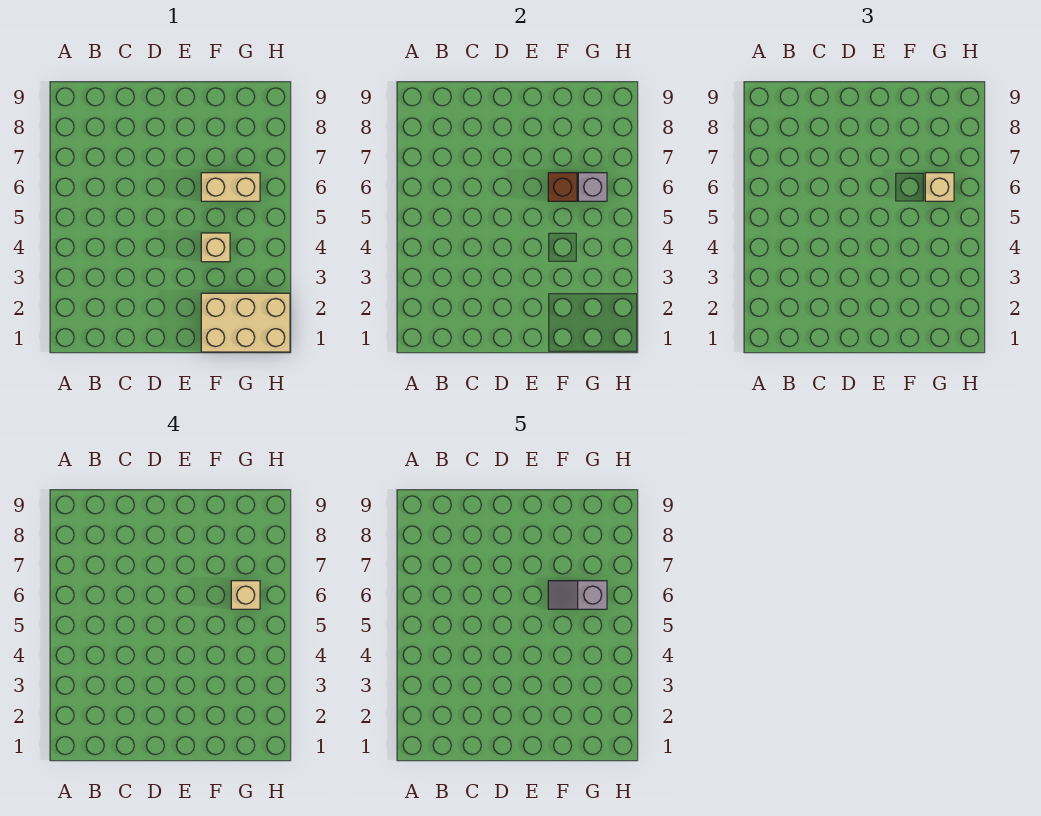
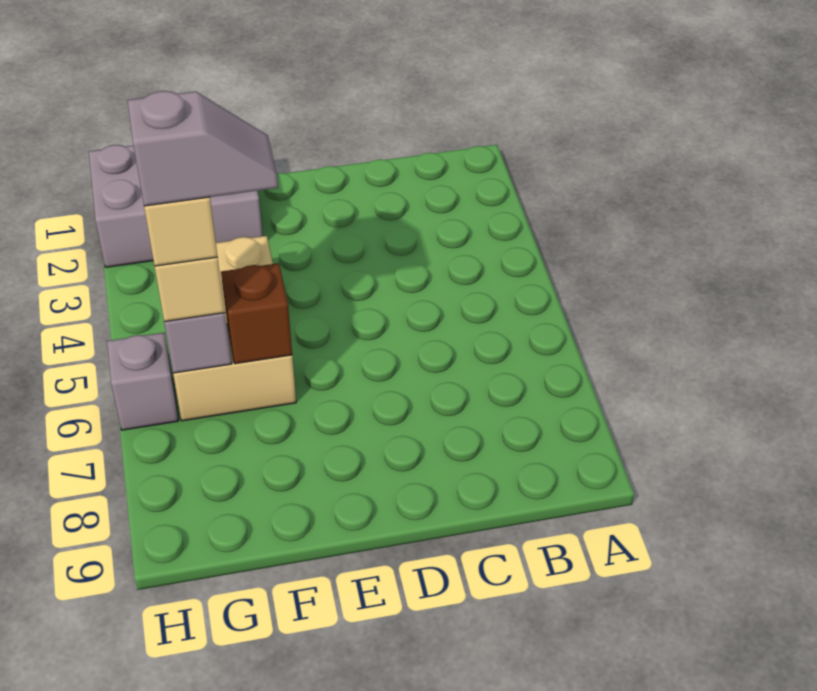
tan 2x3 brick [201,293,290,352] -> grey 2x3 brick [89,145,263,267]
none -> grey 1x1 brick [107,333,178,430]

